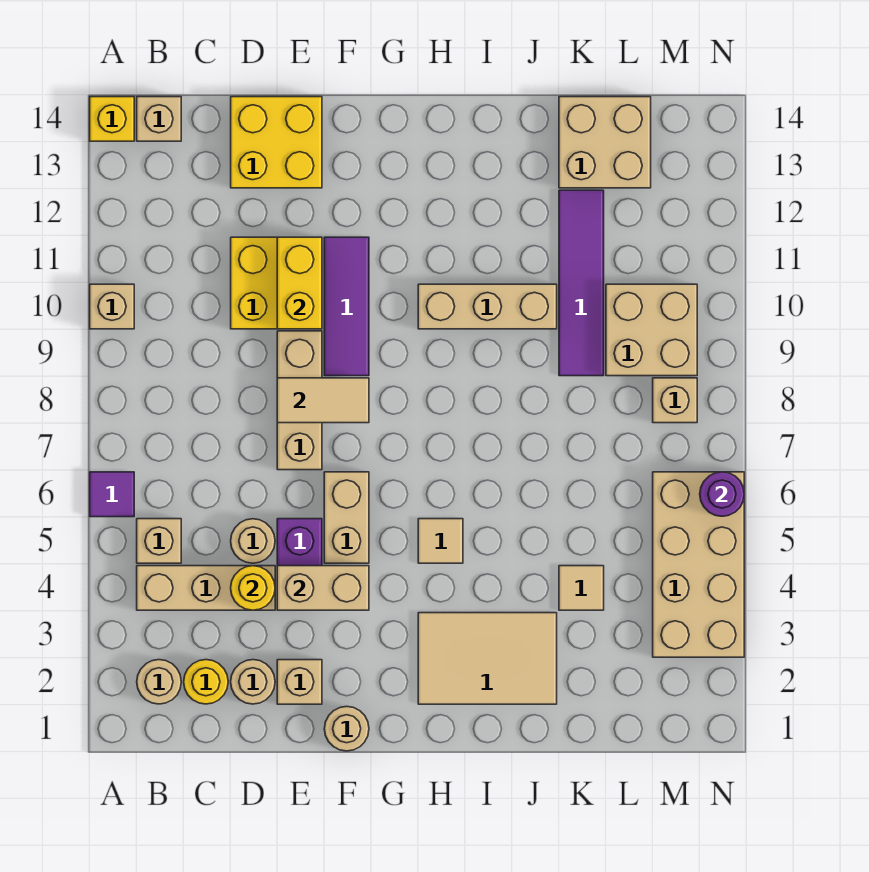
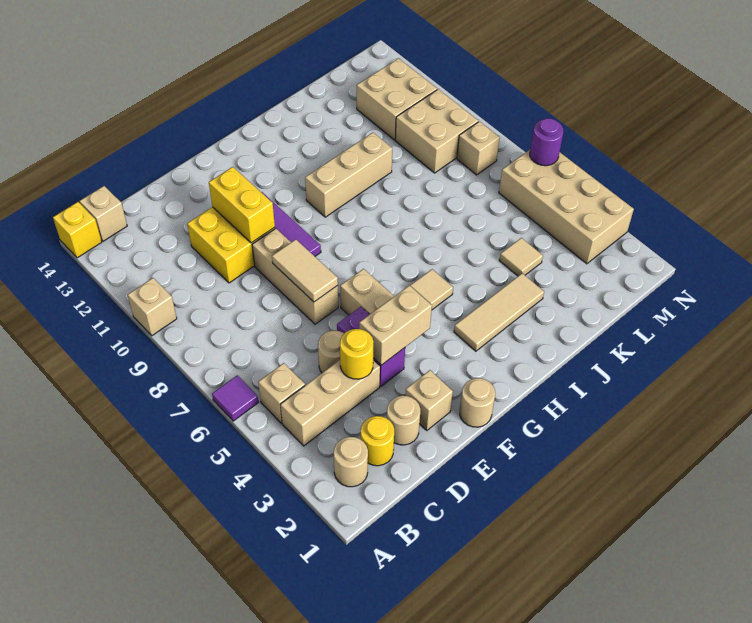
yellow 2x2 brick [231,97,322,188] -> none
tan 1x2 tile [277,378,369,423] -> tan 1x2 tile turned to [272,239,338,302]
tan 2x3 tile [418,613,557,704] -> tan 1x3 tile [454,273,544,351]
purple 1x4 tile [559,190,604,376] -> none
tan 2x2 brick [559,97,651,188] -> tan 2x2 brick moved to [357,58,437,140]

